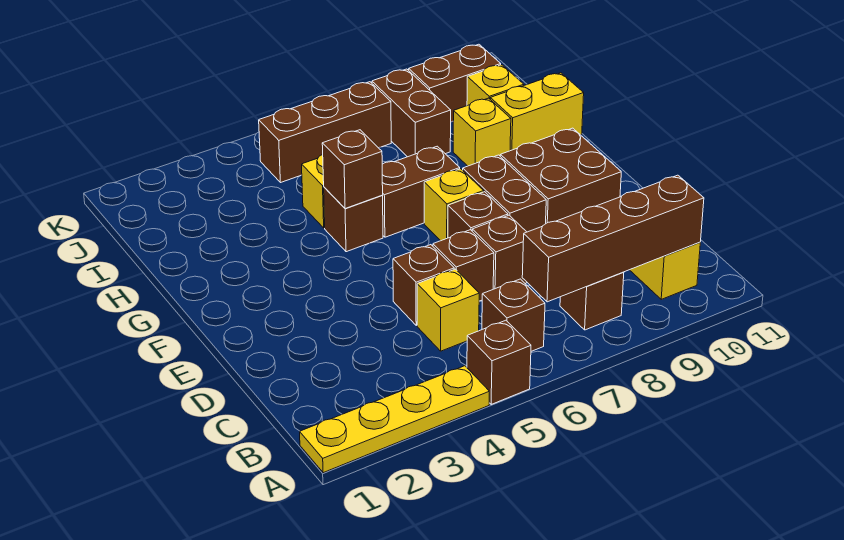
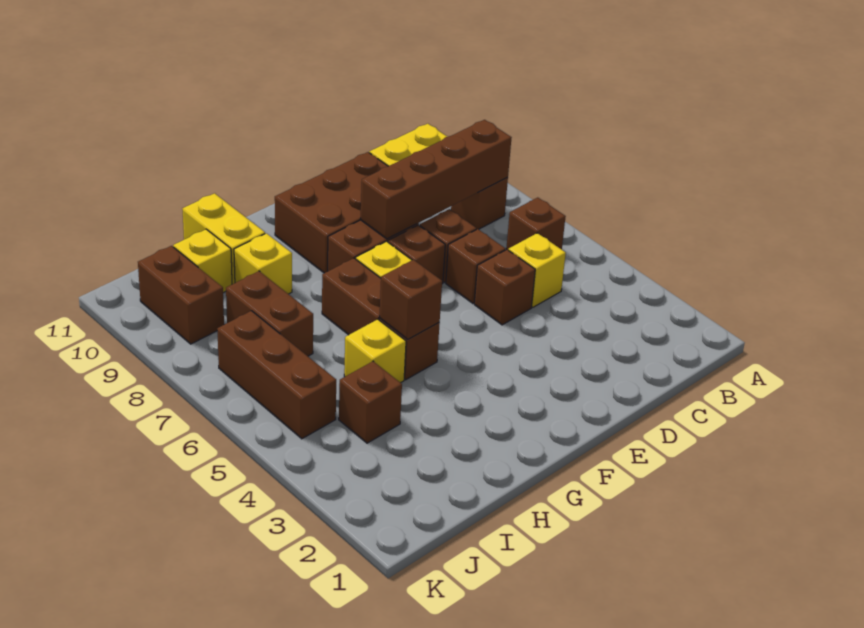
yellow 1x4 plate [300,366,489,473] -> none
brown 1x1 brick [467,320,531,405] -> brown 1x1 brick moved to [339,361,402,443]
brown 1x4 brick [522,175,704,302] -> brown 1x4 brick turned to [360,120,512,239]
brown 2x2 brick [500,128,621,223] -> brown 2x3 brick [275,152,419,273]
brown 1x2 brick [372,69,451,157] -> brown 1x2 brick turned to [226,271,313,356]

